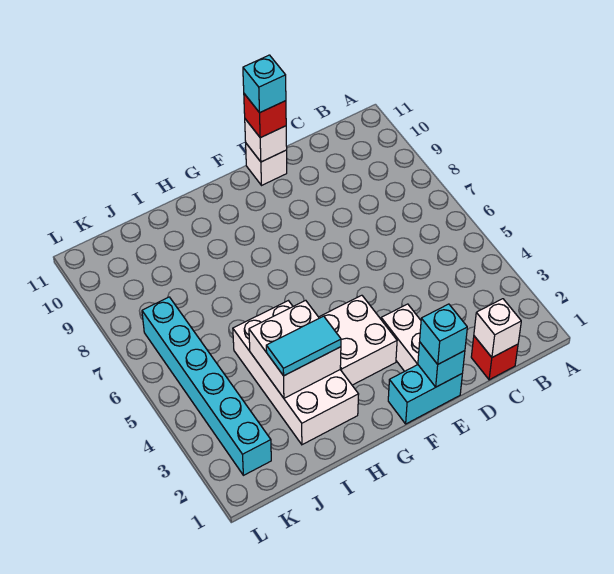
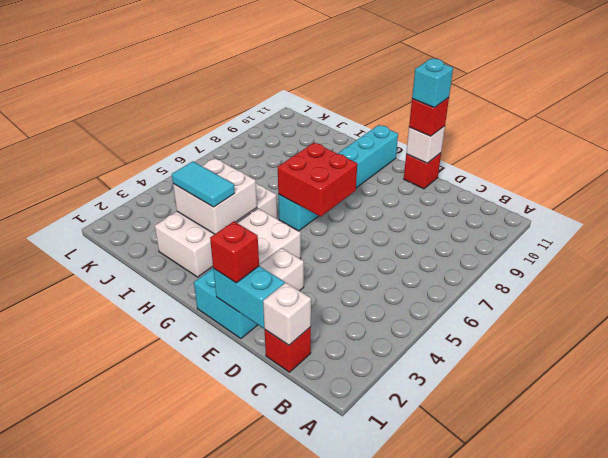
cyan 1x1 brick [418,342,465,387] -> cyan 1x2 brick [213,266,285,328]
cyan 1x1 brick [420,304,467,364] -> red 1x1 brick [210,221,259,283]
white 1x1 brick [246,144,287,185] -> red 1x1 brick [404,153,441,189]
none -> red 2x2 brick [278,143,357,217]
cyan 1x6 brick [142,297,271,475] -> cyan 1x6 brick moved to [278,125,398,231]

